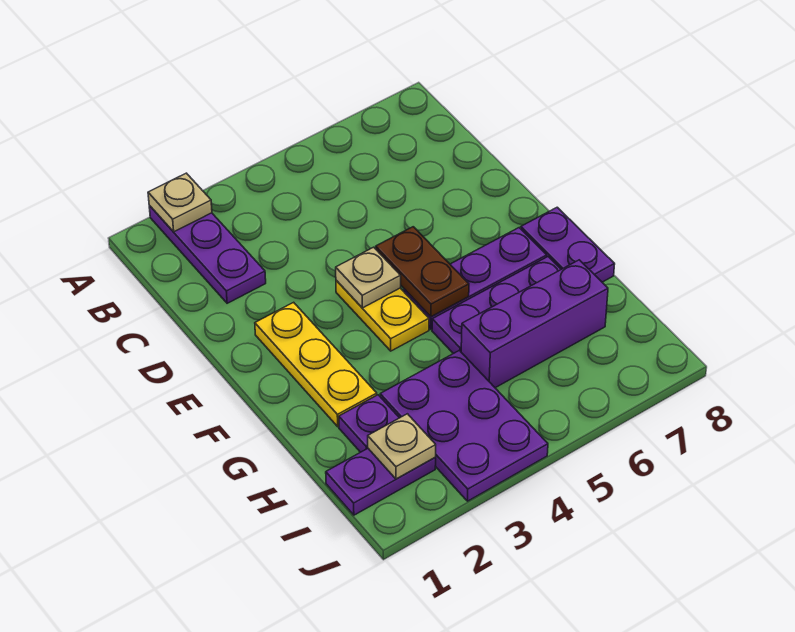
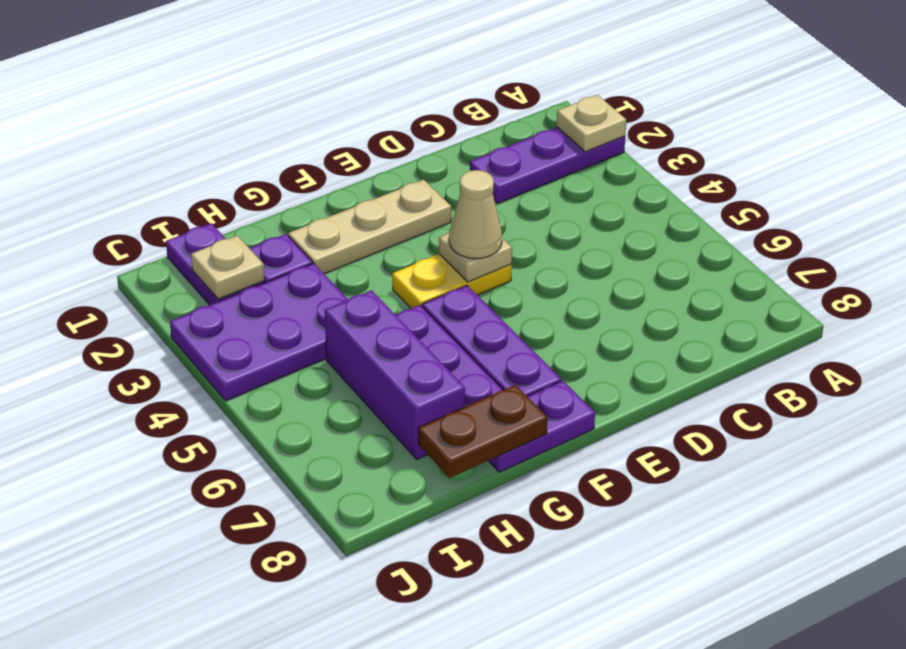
yellow 1x3 plate [255,302,377,427] -> tan 1x3 plate [288,180,451,274]
none -> tan 1x1 cone [449,170,502,259]
brown 1x2 plate [376,227,469,317] -> brown 1x2 plate moved to [418,385,548,478]

